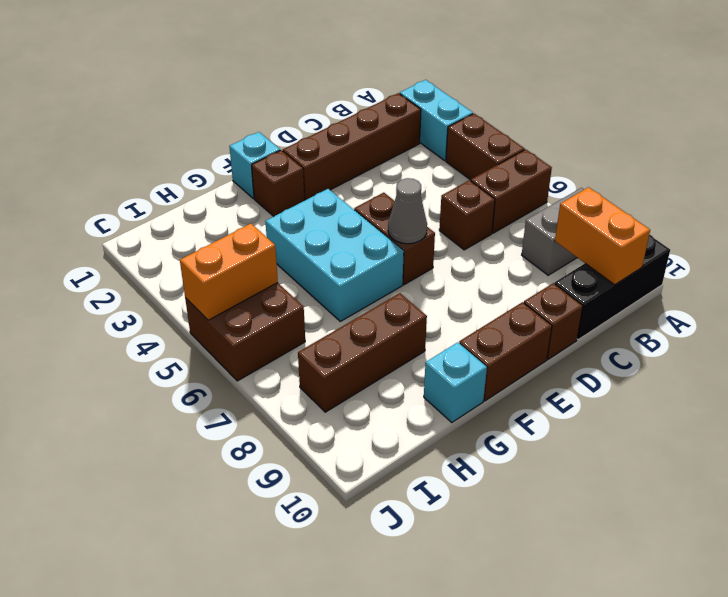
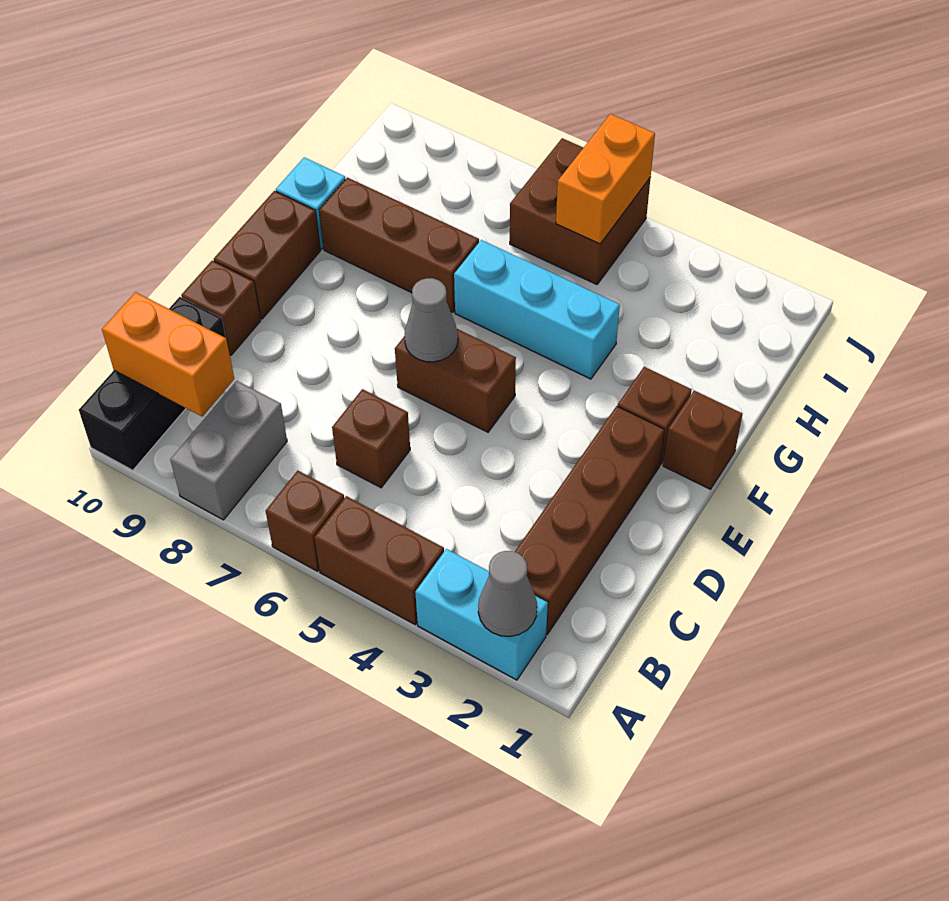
none -> grey 1x1 cone [478,551,537,636]
brown 1x2 brick [471,150,552,233] -> brown 1x1 brick [266,471,344,571]
cyan 1x1 brick [229,132,280,198] -> brown 1x1 brick [663,391,743,489]
cyan 2x3 brick [265,189,404,321] -> cyan 1x3 brick [454,240,620,379]
brown 1x3 brick [298,293,427,412] -> brown 1x3 brick turned to [319,177,479,312]

